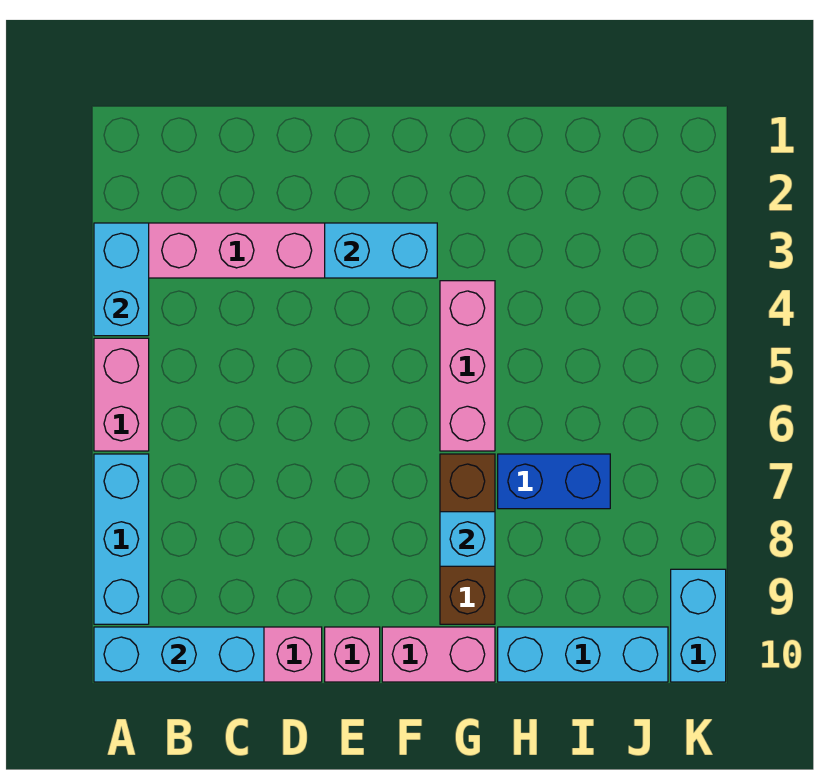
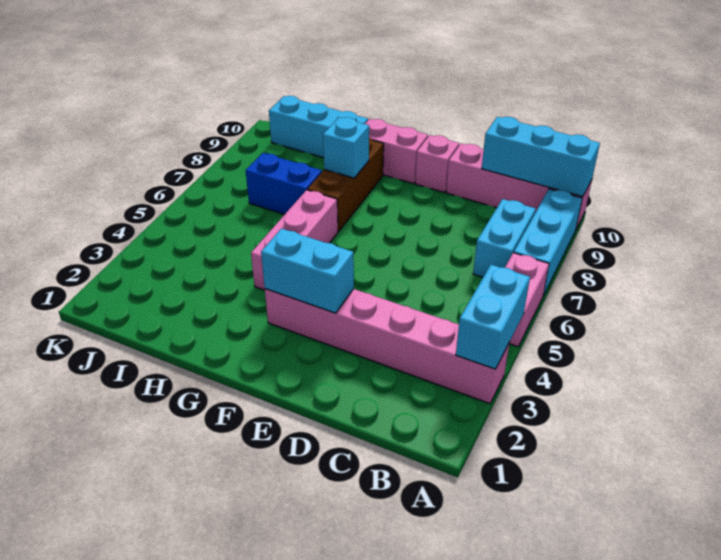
cyan 1x2 brick [671,569,726,682] -> cyan 1x2 brick moved to [473,199,536,277]

